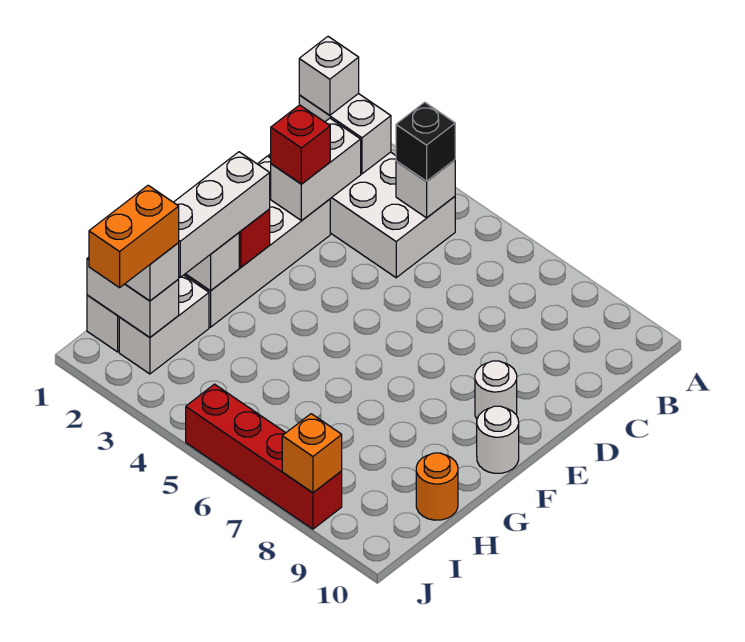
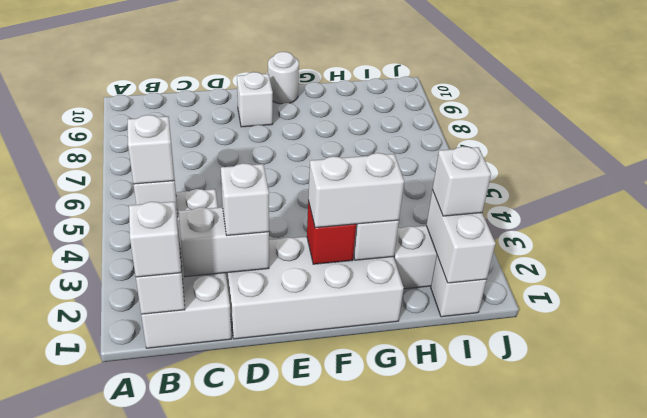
black 1x1 brick [396,102,455,181] -> white 1x1 brick [128,115,174,184]
red 1x1 brick [271,105,330,184] -> white 1x1 brick [221,163,269,235]
white 1x1 round brick [475,361,517,419] -> white 1x1 brick [237,72,273,127]
white 1x3 brick [174,152,270,277] -> white 1x2 brick [308,153,404,228]
orange 1x1 round brick [416,453,458,520] -> none
orange 1x2 brick [89,185,179,288] -> none
red 1x4 brick [186,384,342,529] -> none
orange 1x1 brick [282,414,342,493] -> none

